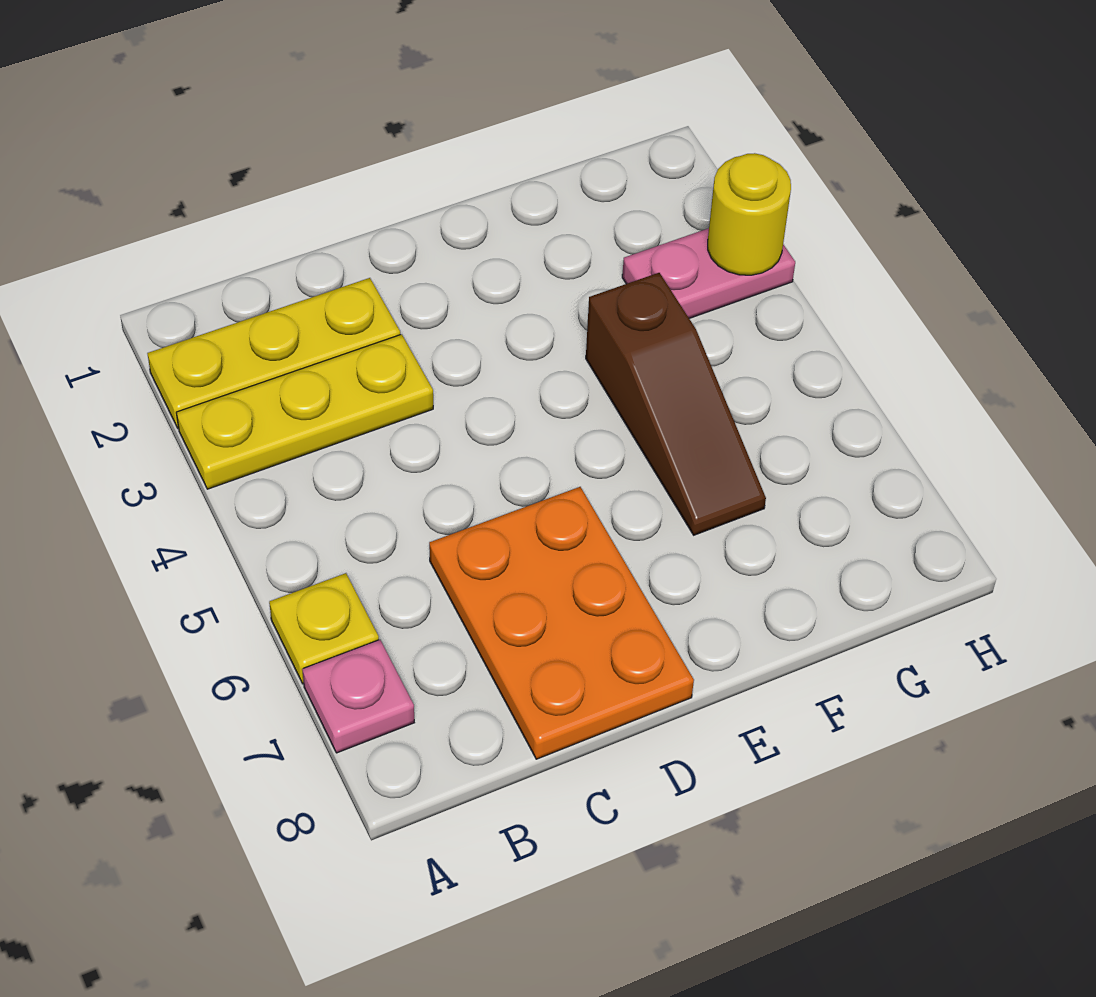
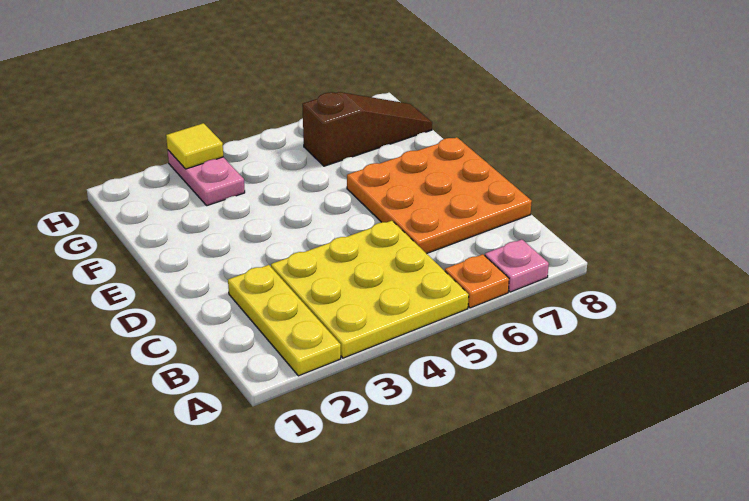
yellow 1x3 plate [176,334,433,489] -> yellow 3x3 plate [271,221,469,358]
yellow 1x1 plate [269,573,379,684] -> orange 1x1 plate [445,254,509,308]
orange 2x3 plate [429,487,694,759] -> orange 3x3 plate [347,137,532,254]
brown 1x3 slope [586,273,766,535] -> brown 1x3 slope moved to [302,92,432,166]
yellow 1x1 round brick [708,153,791,275] -> yellow 1x1 tile [166,123,223,169]

